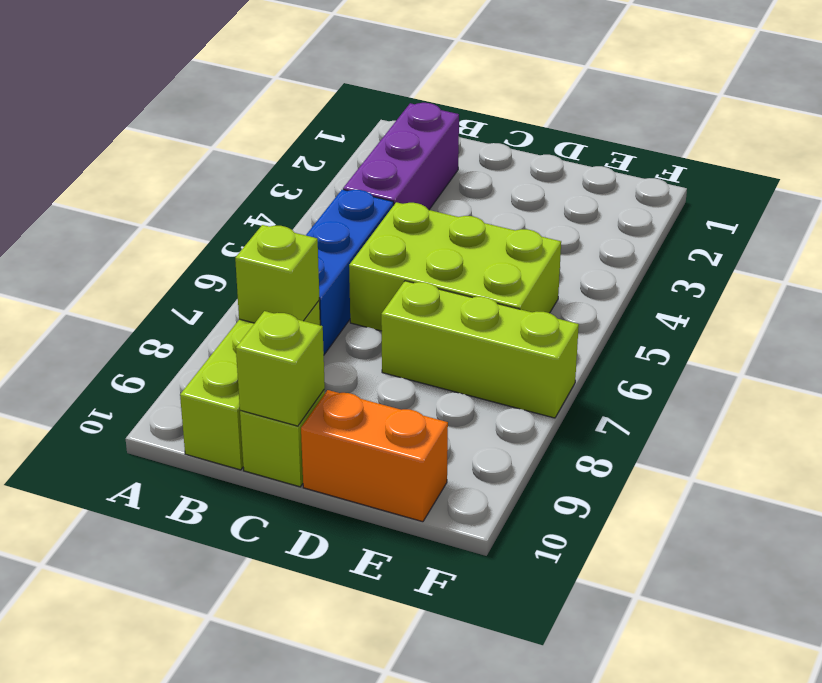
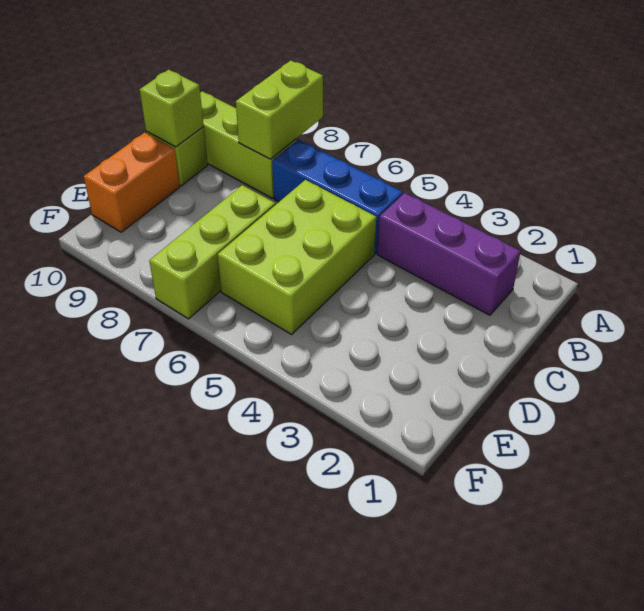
lime 1x1 brick [235,225,320,323] -> lime 1x2 brick [236,61,323,159]

